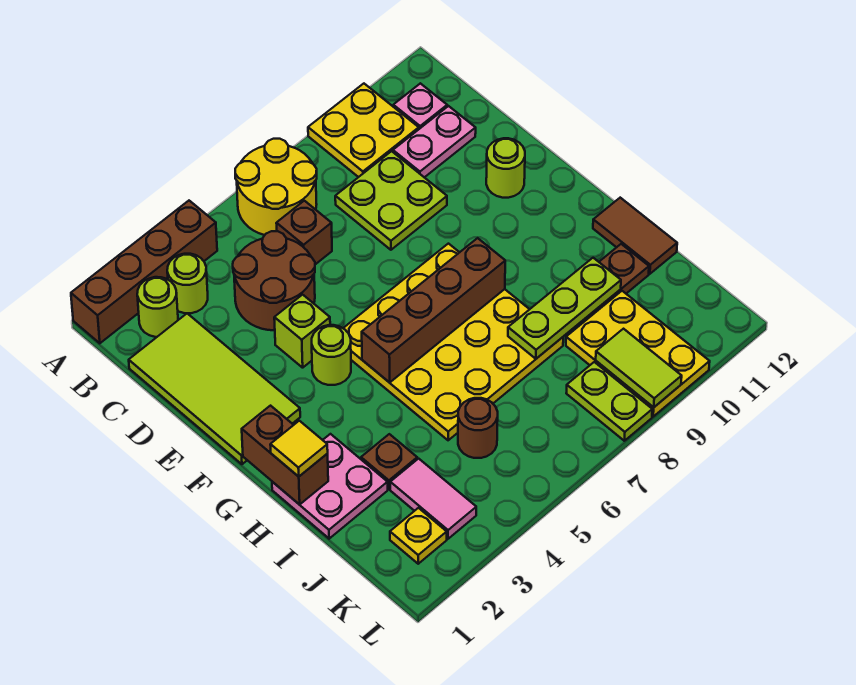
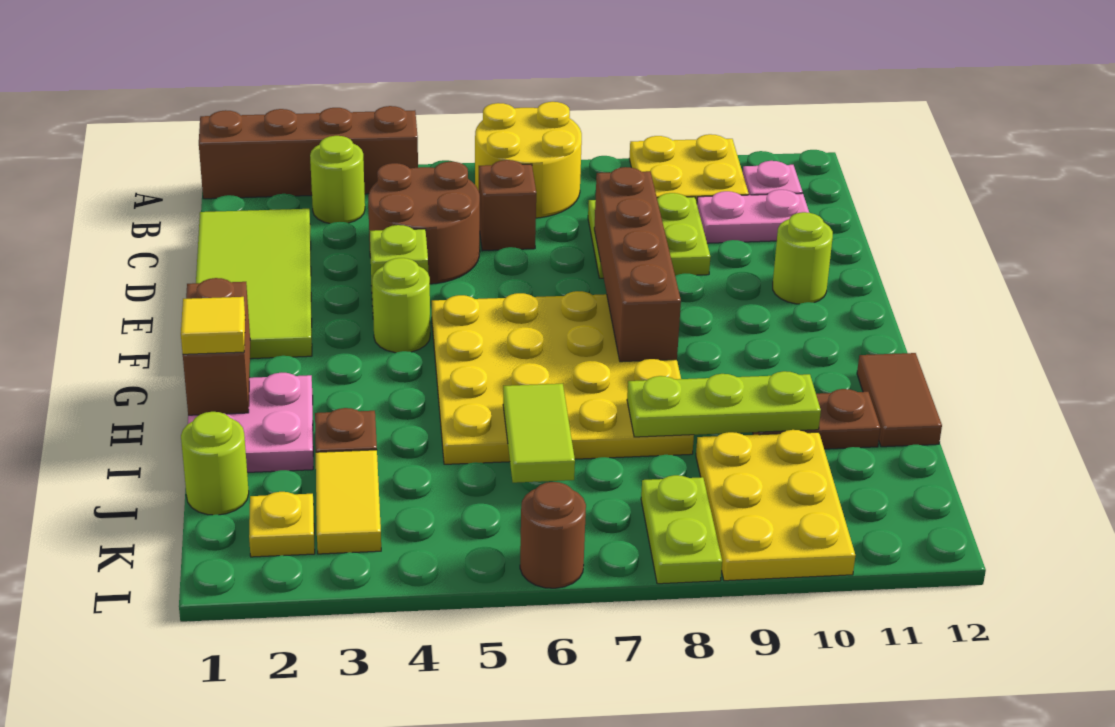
lime 1x1 round brick [137,277,178,337] -> lime 1x1 round brick moved to [181,412,249,515]
brown 1x4 brick [362,238,505,383] -> brown 1x4 brick turned to [594,167,681,362]
pink 1x2 tile [390,459,476,539] -> yellow 1x2 tile [316,450,381,554]
brown 1x1 round brick [458,398,498,458] -> brown 1x1 round brick moved to [520,482,586,588]
lime 1x2 tile [596,329,682,407] -> lime 1x2 tile moved to [503,384,575,483]

